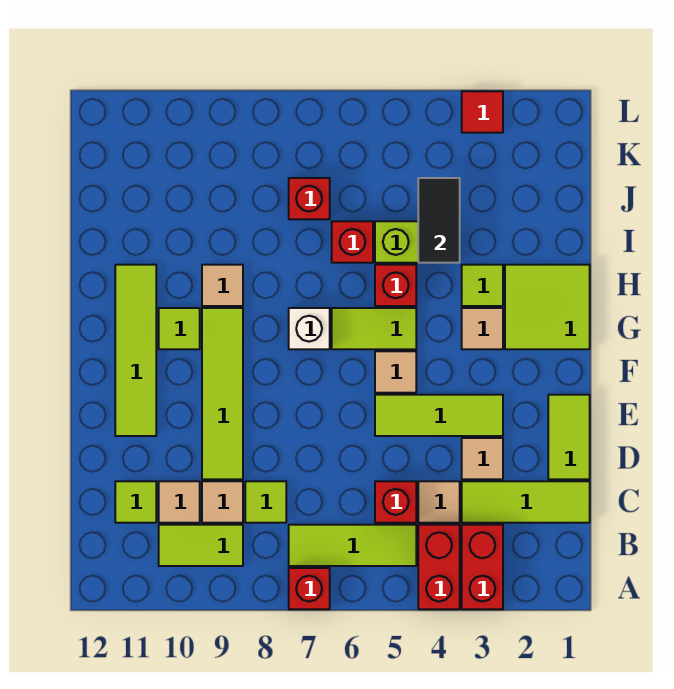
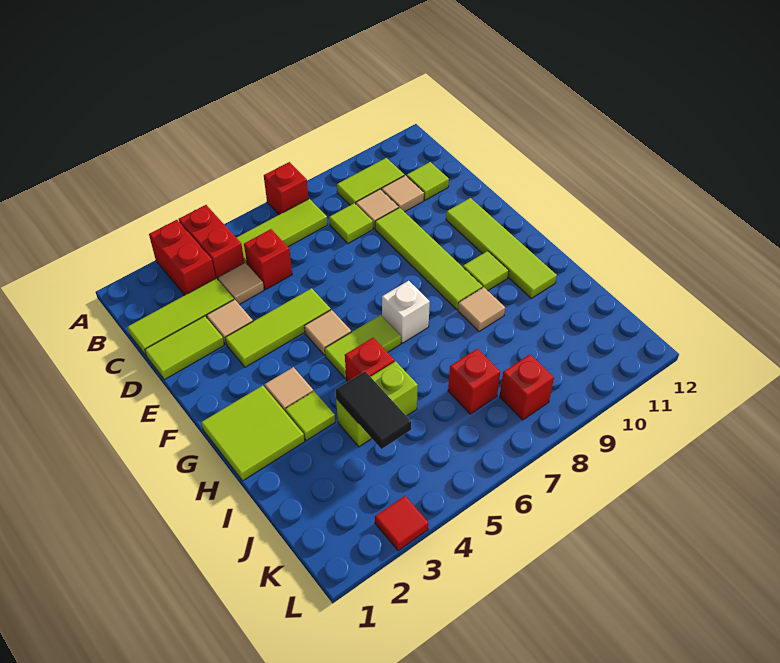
lime 1x2 tile [548,395,590,479] -> lime 1x2 tile turned to [145,316,224,380]
red 1x1 brick [332,221,373,263] -> red 1x1 brick moved to [500,355,554,420]

